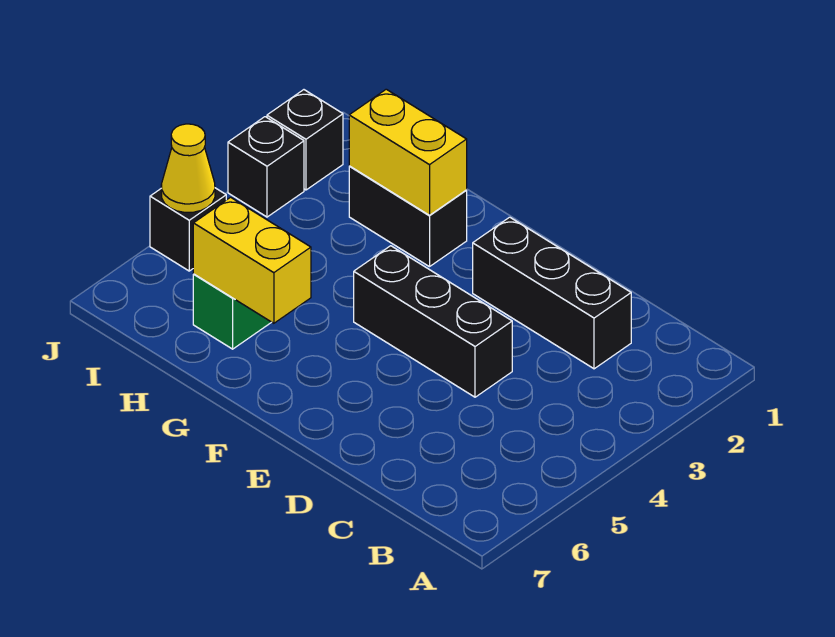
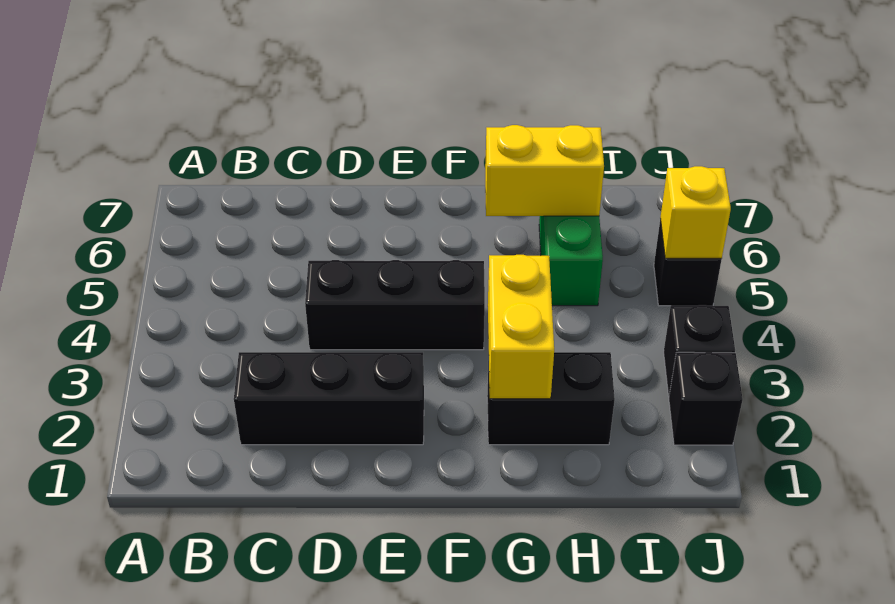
yellow 1x2 brick [349,89,467,215] -> yellow 1x2 brick turned to [488,255,554,399]
yellow 1x1 cone [161,124,215,212] -> yellow 1x1 brick [660,166,731,258]

